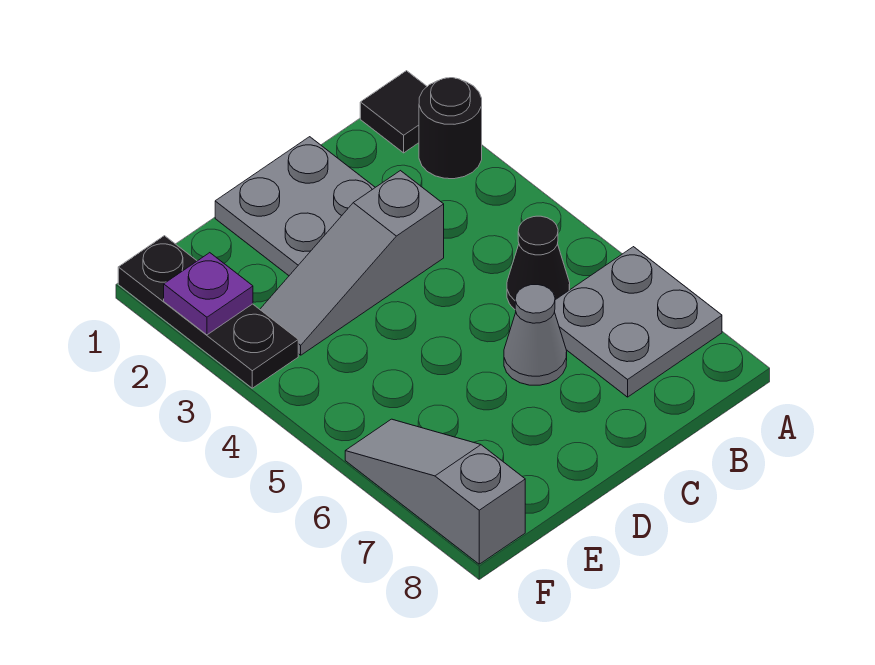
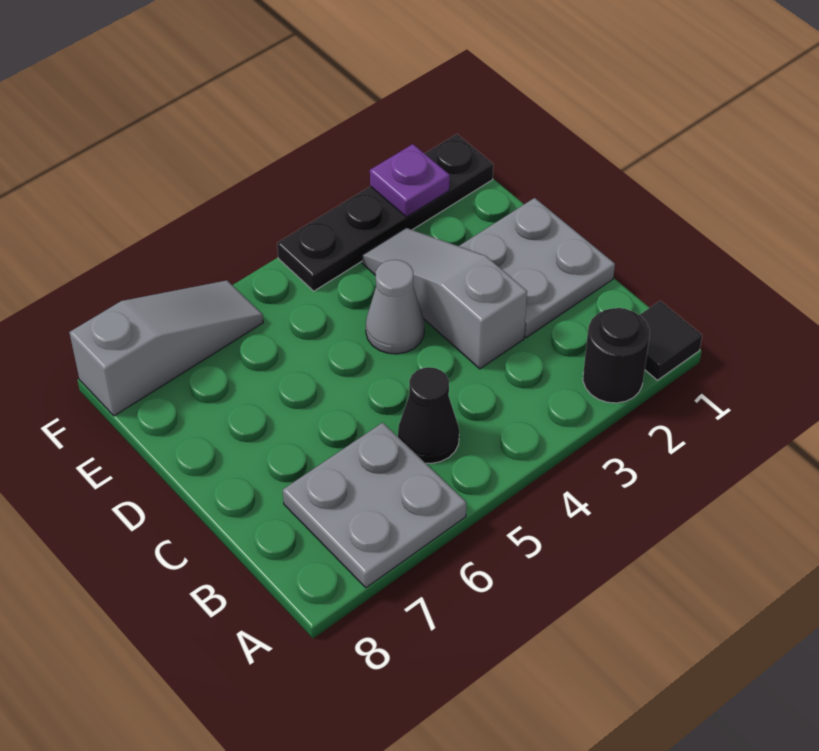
grey 1x1 cone [504,285,567,385] -> grey 1x1 cone moved to [366,260,425,354]
black 1x3 plate [118,236,298,388] -> black 1x4 plate [277,134,493,291]

